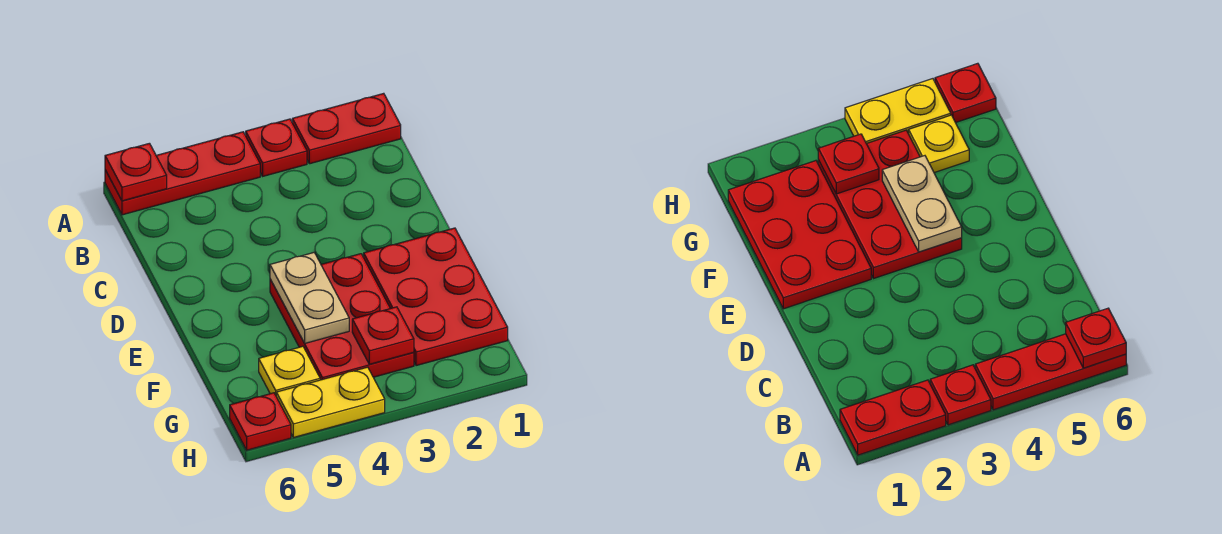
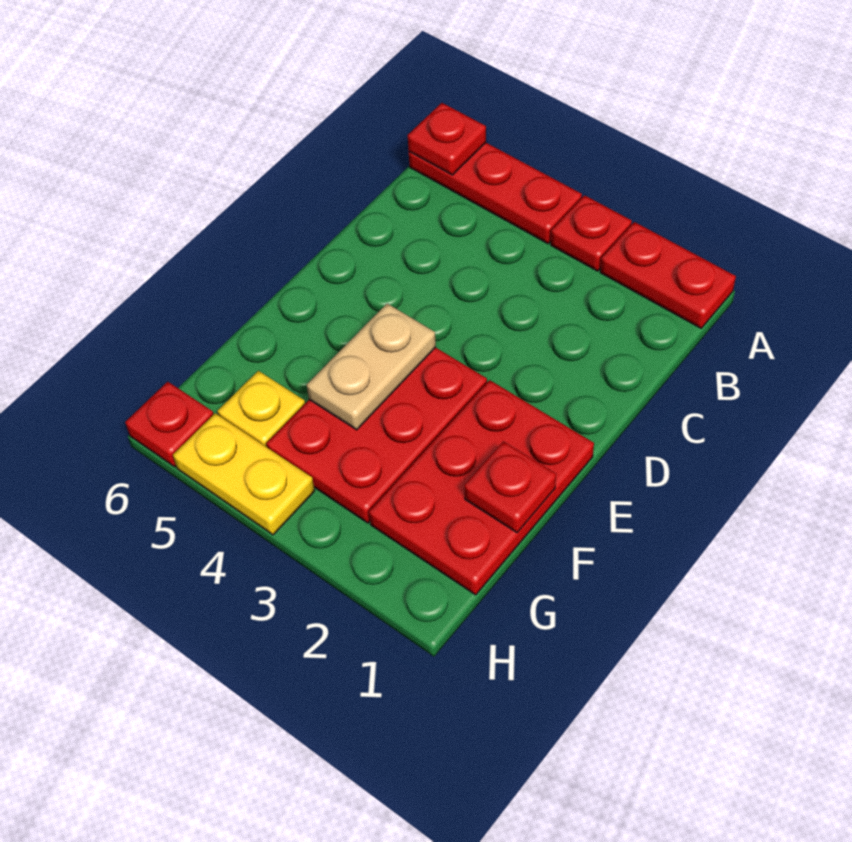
red 1x1 plate [352,307,414,364] -> red 1x1 plate moved to [464,441,556,533]

